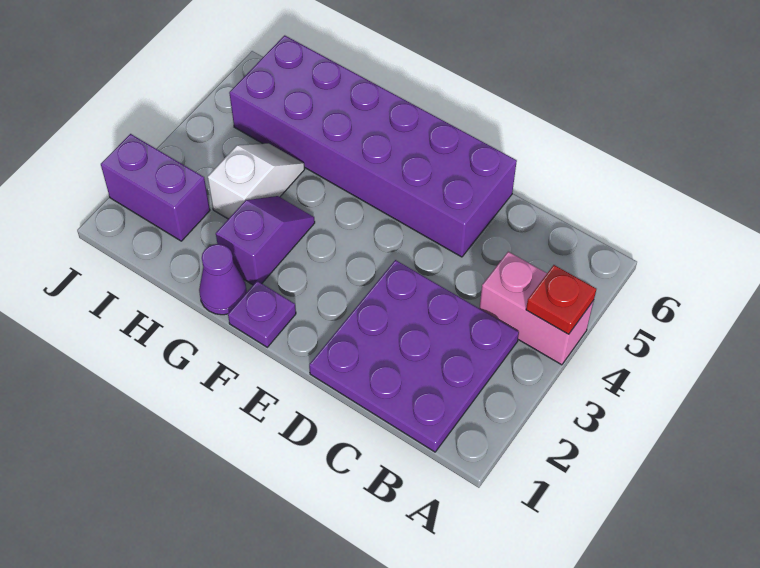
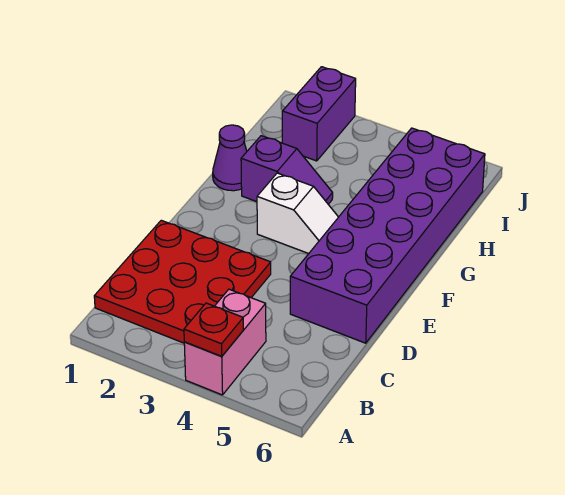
purple 3x3 plate [309,260,519,452] -> red 3x3 plate [94,220,271,343]
purple 1x1 plate [228,281,296,347] -> none
white 1x2 slope [208,143,305,219] -> white 1x2 slope moved to [257,173,338,254]

